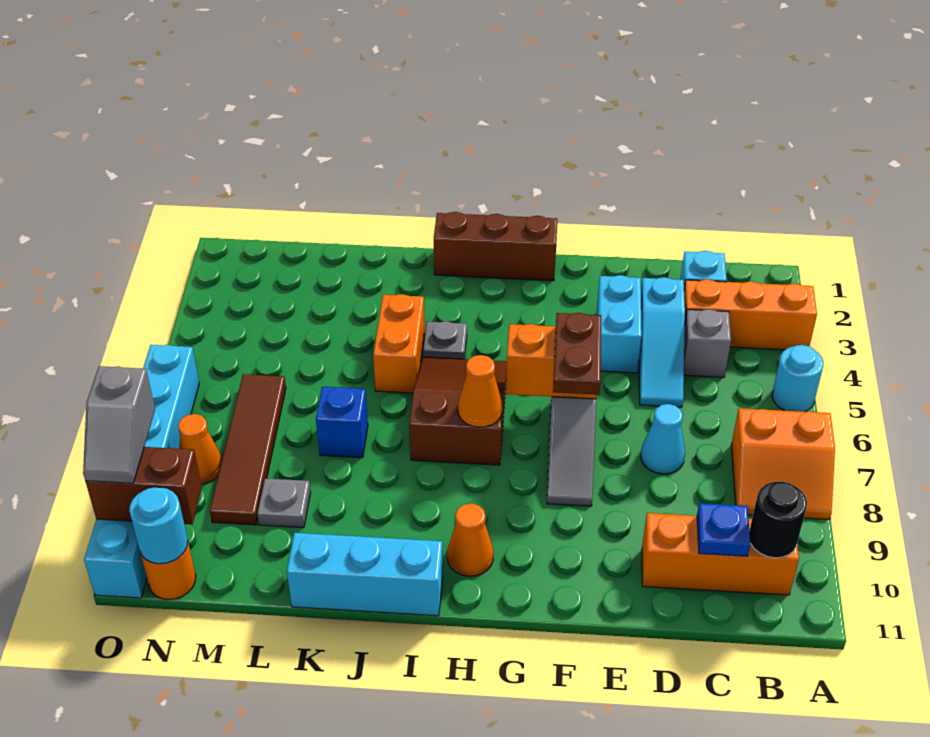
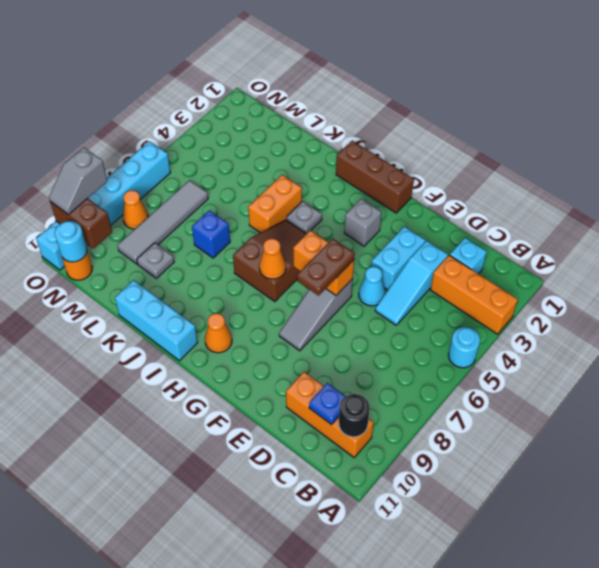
orange 2x2 slope [731,408,835,520] -> none
grey 1x1 brick [684,309,731,377] -> grey 1x1 brick moved to [344,199,382,246]
cyan 1x1 cone [641,404,685,474] -> cyan 1x1 cone moved to [359,267,385,306]
brown 1x4 tile [210,374,286,525] -> grey 1x4 tile [117,180,208,264]

